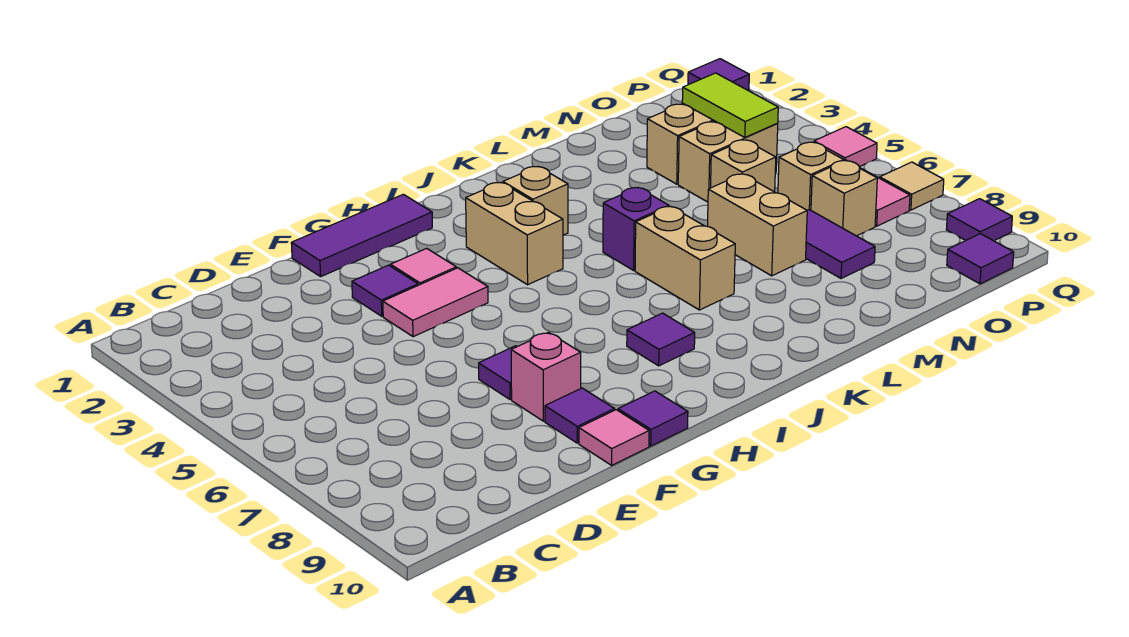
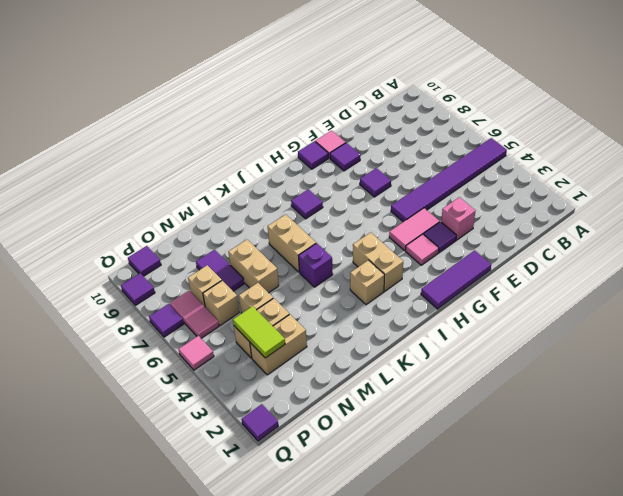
none -> purple 1x6 tile [391,138,507,222]
pink 1x1 brick [511,332,581,421] -> pink 1x1 brick moved to [441,197,475,240]
tan 1x1 tile [880,162,944,210] -> purple 1x1 tile [149,304,184,337]

